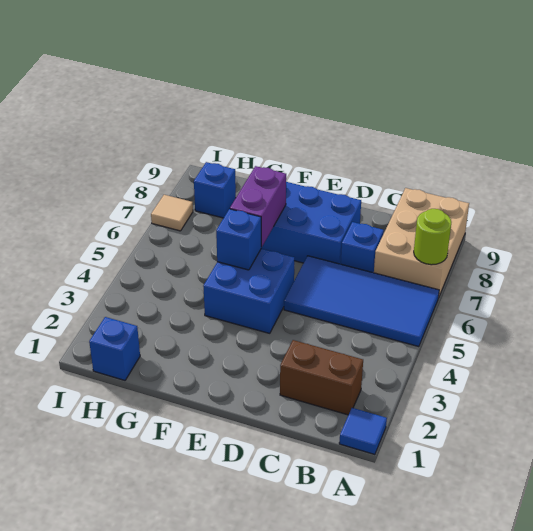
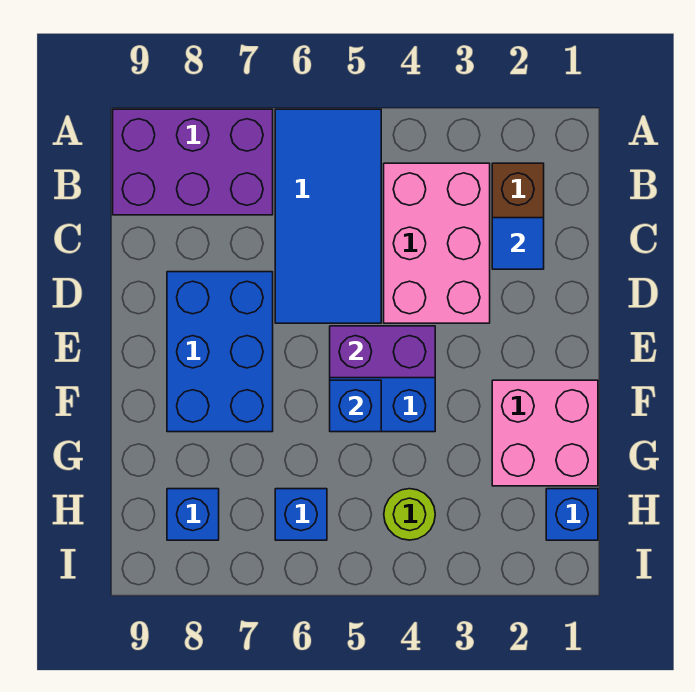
blue 1x1 tile [339,408,387,455] -> blue 1x1 tile moved to [492,218,544,269]
tan 2x3 brick [374,188,469,298] -> purple 2x3 brick [113,109,273,215]
lime 1x1 round brick [414,209,451,265] -> lime 1x1 round brick moved to [384,489,435,540]
none -> pink 2x3 brick [384,163,490,323]
blue 1x1 brick [341,222,384,273] -> blue 1x1 brick moved to [275,489,327,540]
none -> pink 2x2 brick [492,380,598,486]
purple 1x2 brick [230,166,286,247] -> purple 1x2 brick moved to [330,326,435,378]
tan 1x1 tile [151,195,193,231] -> none

